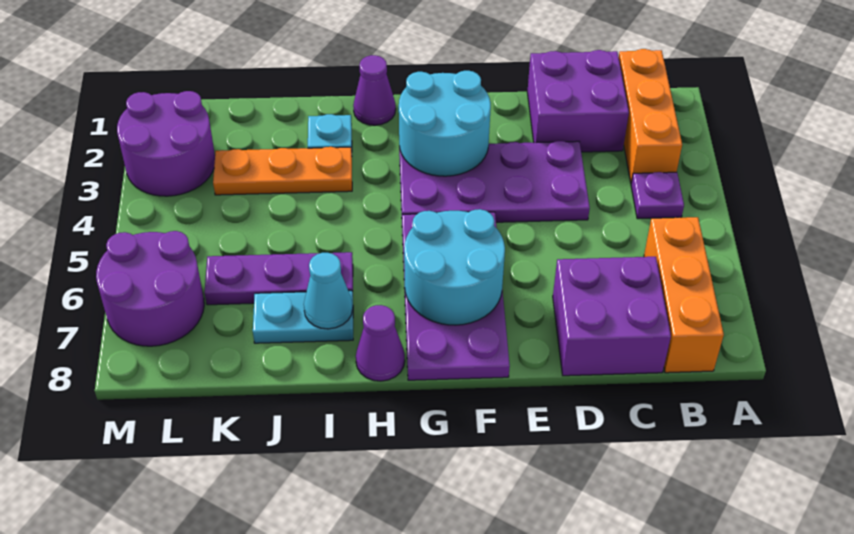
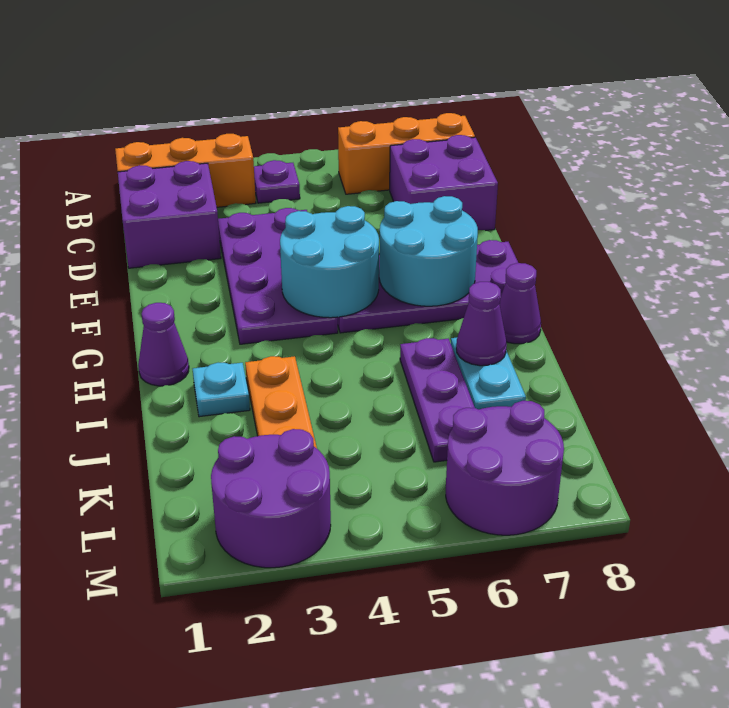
cyan 2x2 round brick [399,71,491,176] -> cyan 2x2 round brick moved to [280,206,379,318]
cyan 1x1 cone [304,253,353,329] -> purple 1x1 cone [456,282,507,366]

